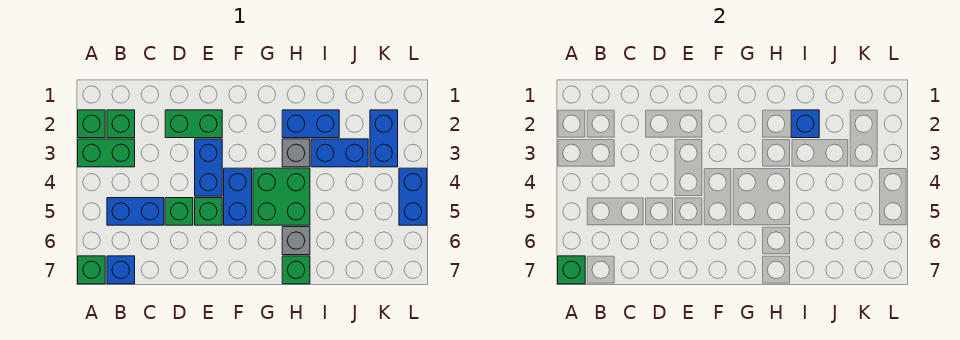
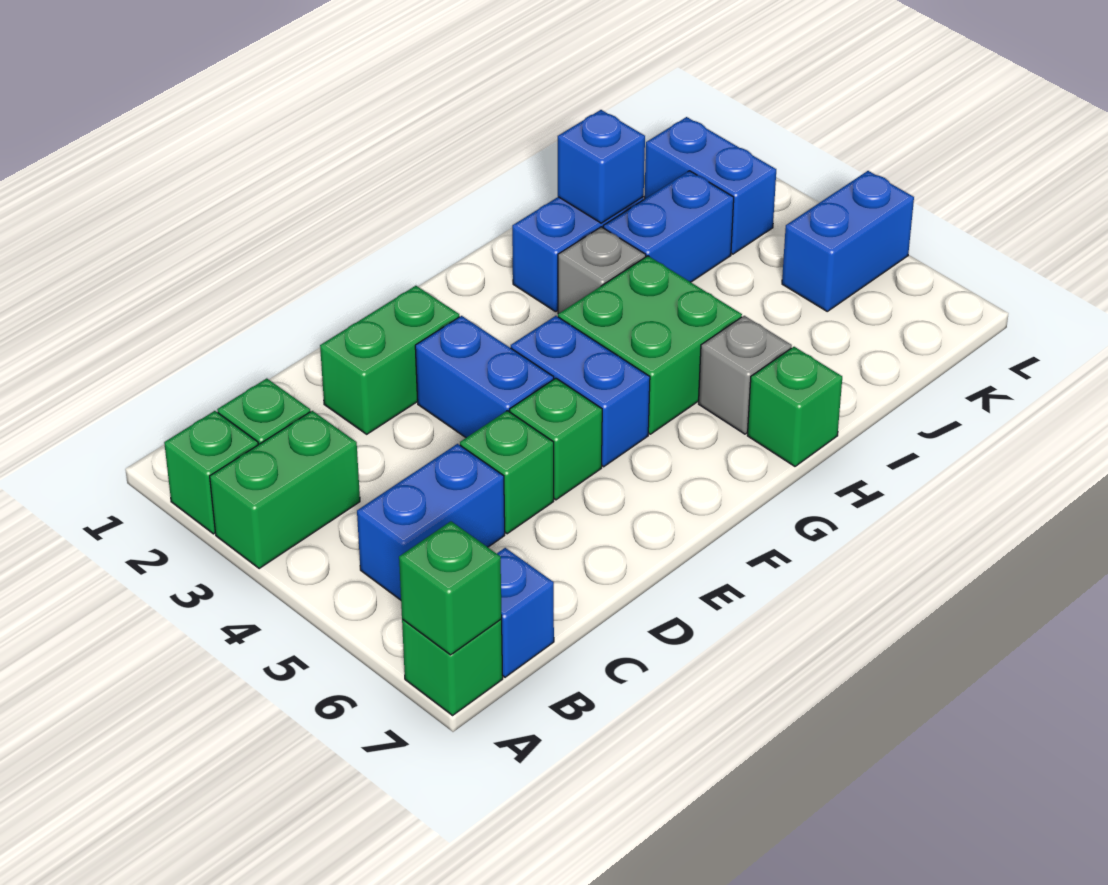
blue 1x2 brick [399,168,427,225] -> blue 1x2 brick turned to [782,171,914,311]

